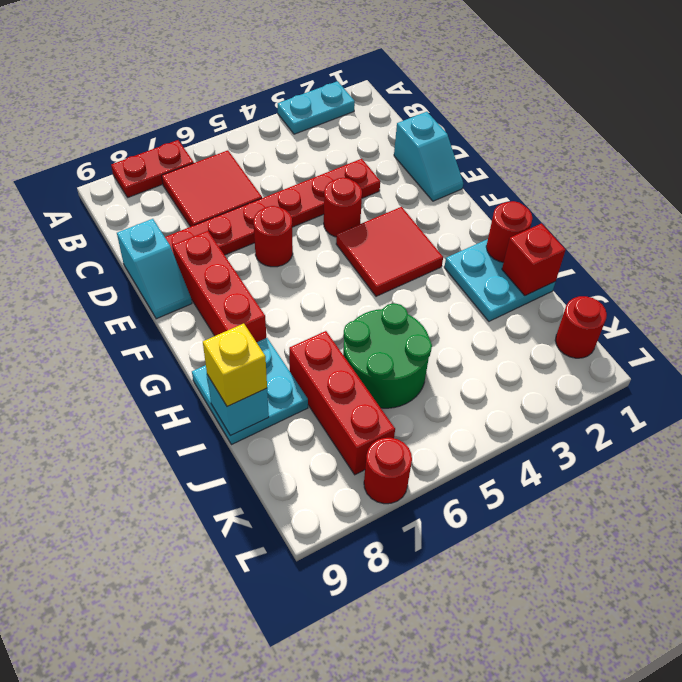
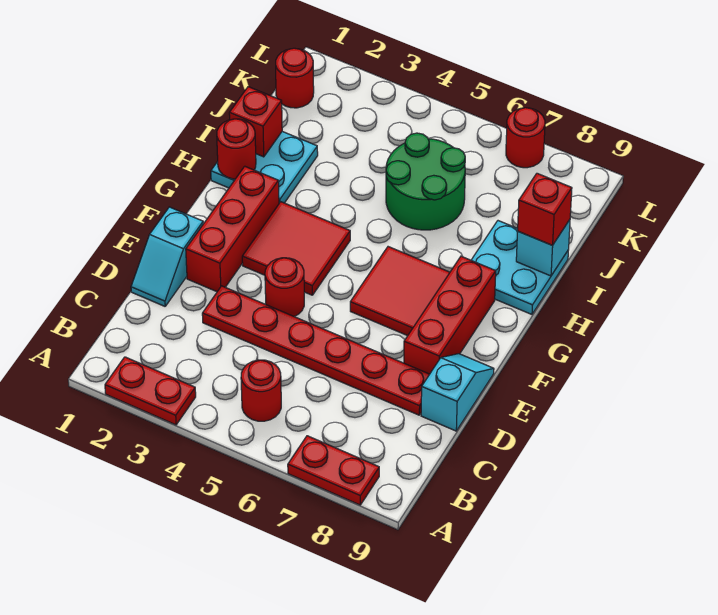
cyan 1x2 plate [278,81,355,134] -> red 1x2 plate [105,357,196,425]
red 2x2 tile [162,150,262,227] -> red 2x2 tile moved to [350,247,450,336]
cyan 1x2 slope [394,112,463,201] -> cyan 1x2 slope turned to [131,207,203,306]
red 1x1 round brick [254,206,293,267] -> red 1x1 round brick moved to [241,360,281,421]
red 1x3 brick [289,331,395,475] -> red 1x3 brick moved to [186,166,279,292]
yellow 1x1 brick [203,324,267,407] -> red 1x1 brick [518,173,572,245]

